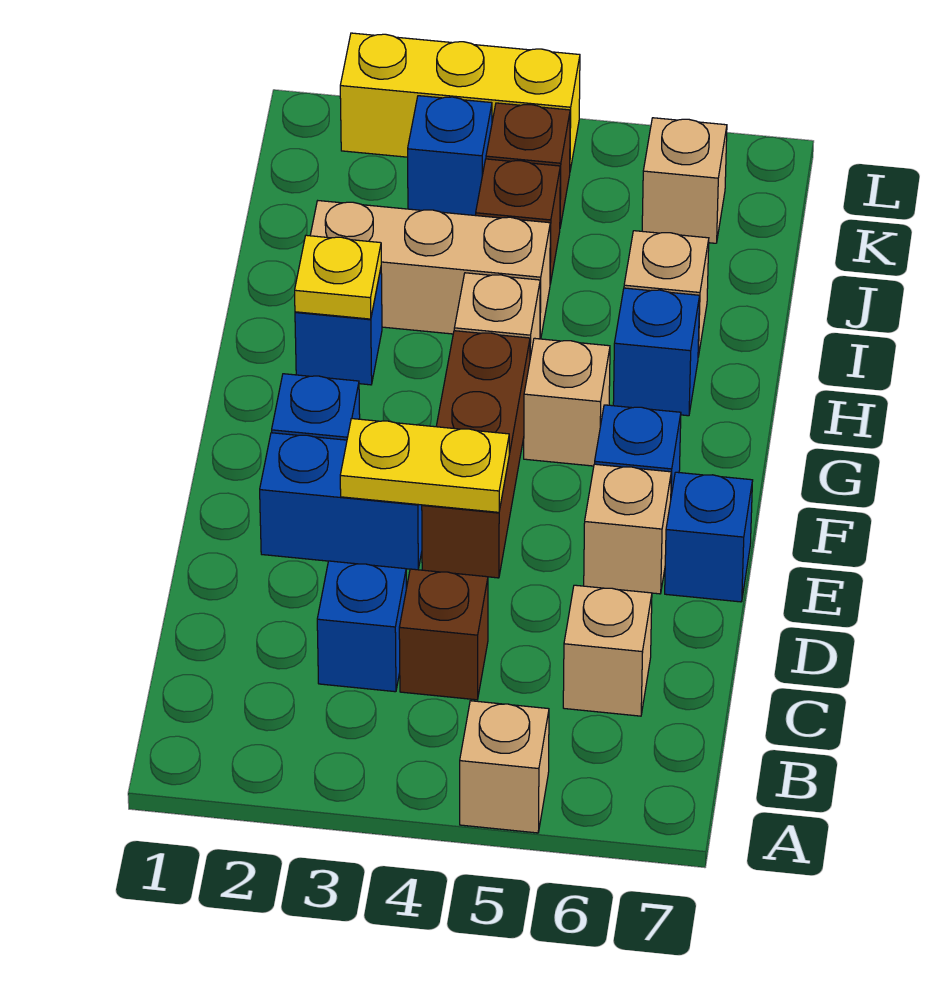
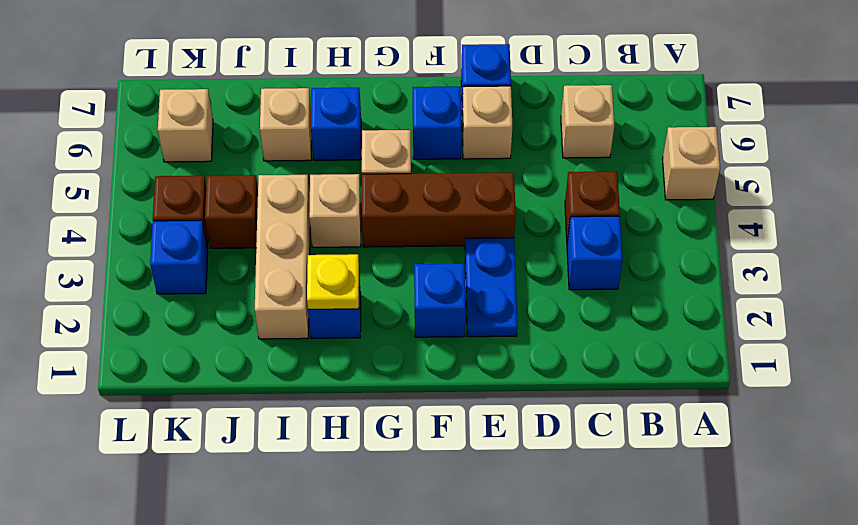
blue 1x2 brick [260,433,422,570] -> blue 1x2 plate [465,238,517,337]
yellow 1x2 plate [340,419,509,512] -> none
yellow 1x3 brick [340,33,580,170] -> none

